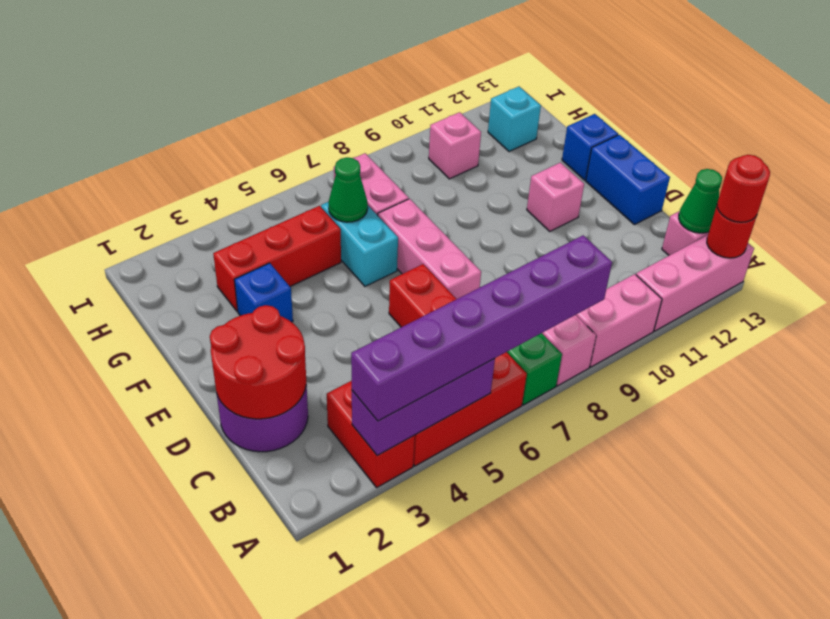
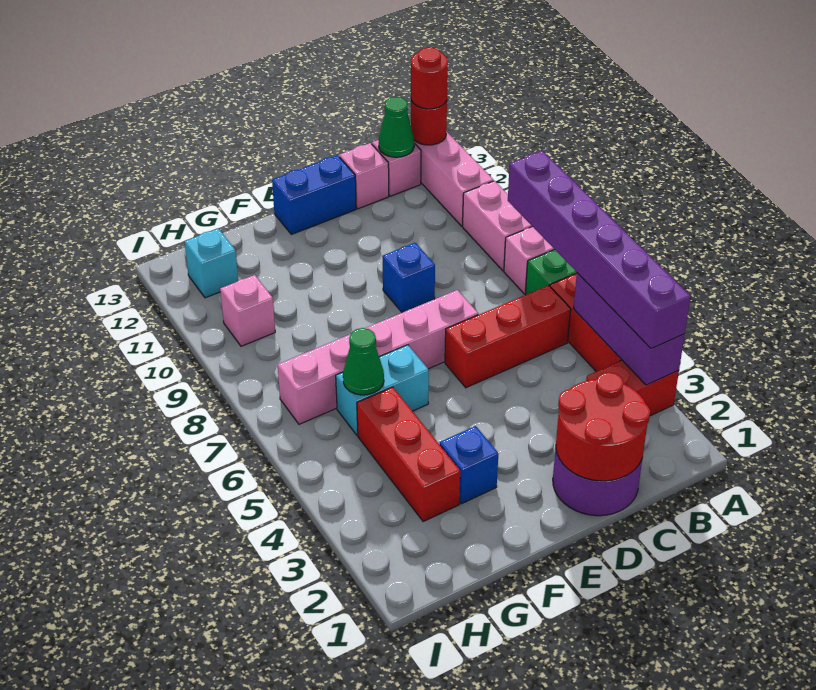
pink 1x1 brick [527,163,584,231] -> pink 1x1 brick moved to [339,143,389,209]
blue 1x1 brick [562,114,618,180] -> blue 1x1 brick moved to [382,243,435,313]

